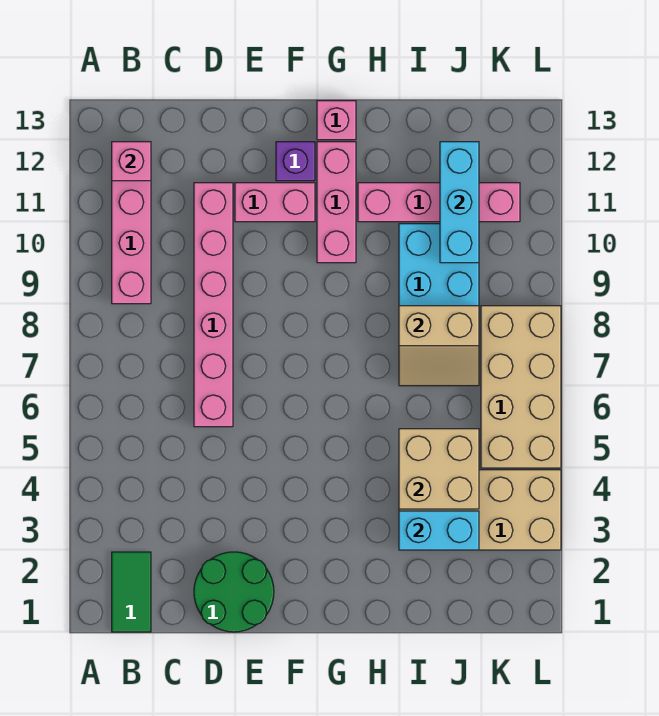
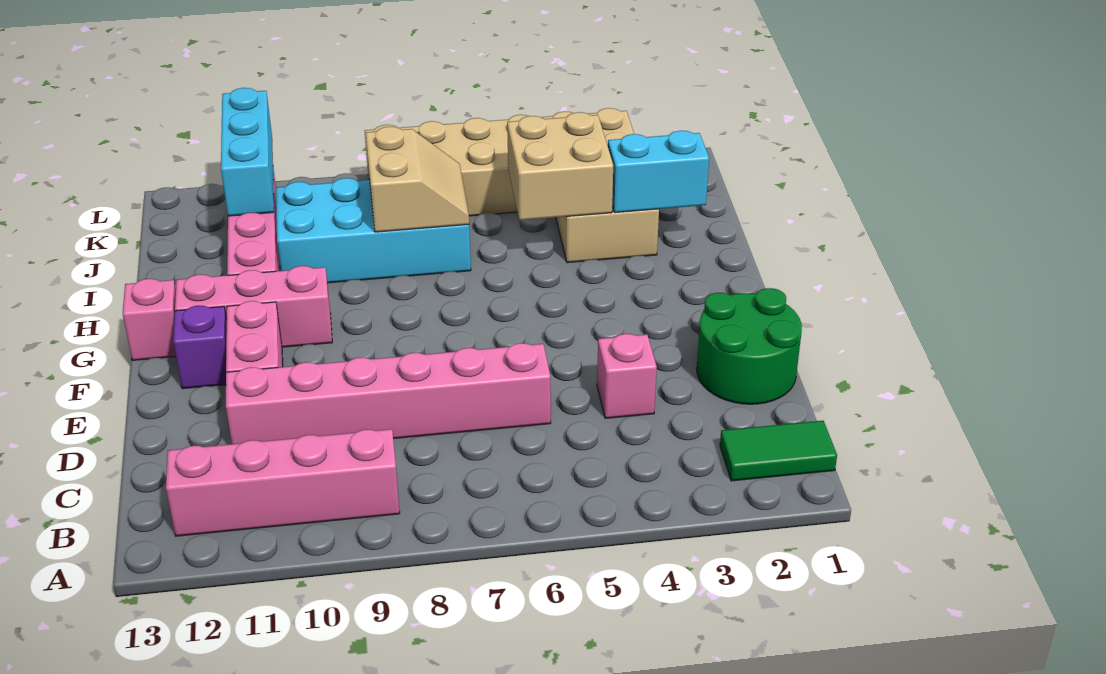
pink 1x1 brick [112,142,151,181] -> pink 1x1 brick moved to [597,334,657,418]
cyan 1x2 brick [399,511,479,550] -> cyan 1x2 brick turned to [608,131,709,213]
cyan 1x3 brick [440,142,479,263] -> cyan 1x3 brick turned to [221,88,274,216]

